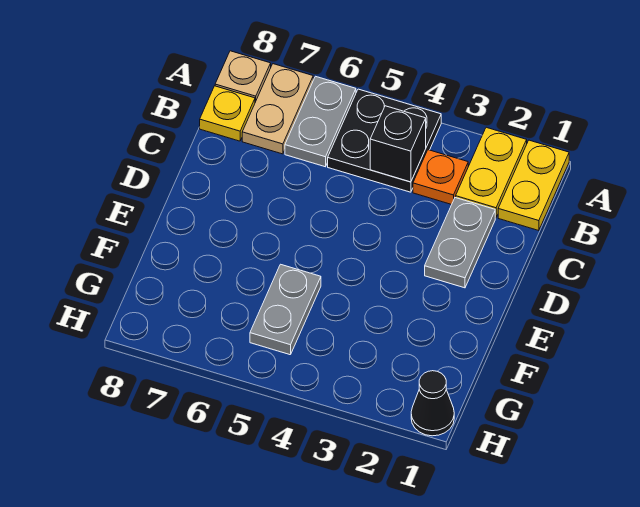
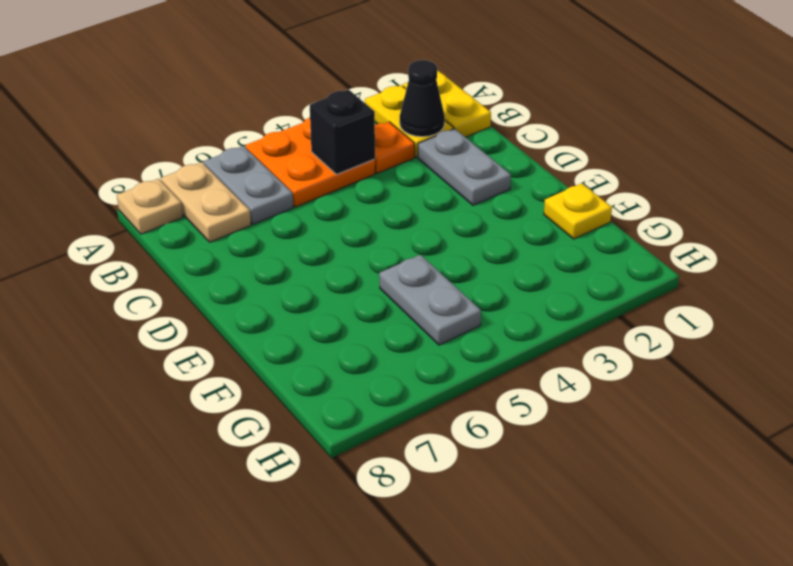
black 2x2 plate [328,89,441,192] -> orange 2x2 plate [245,118,375,207]
yellow 1x1 plate [200,86,255,141] -> yellow 1x1 plate moved to [544,183,612,239]
black 1x1 cone [411,371,454,436] -> black 1x1 cone moved to [400,60,445,137]

